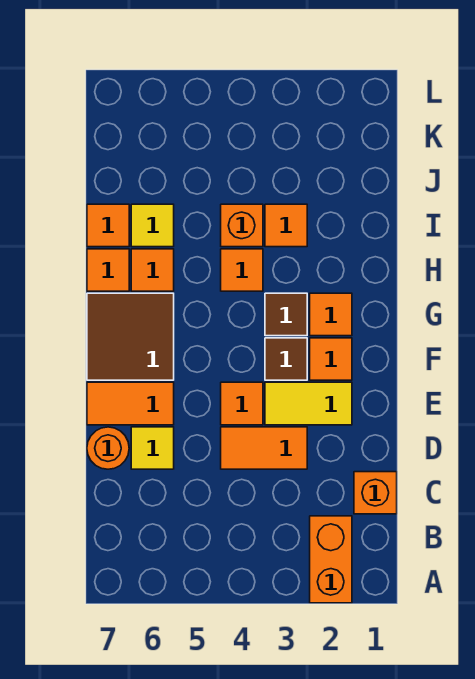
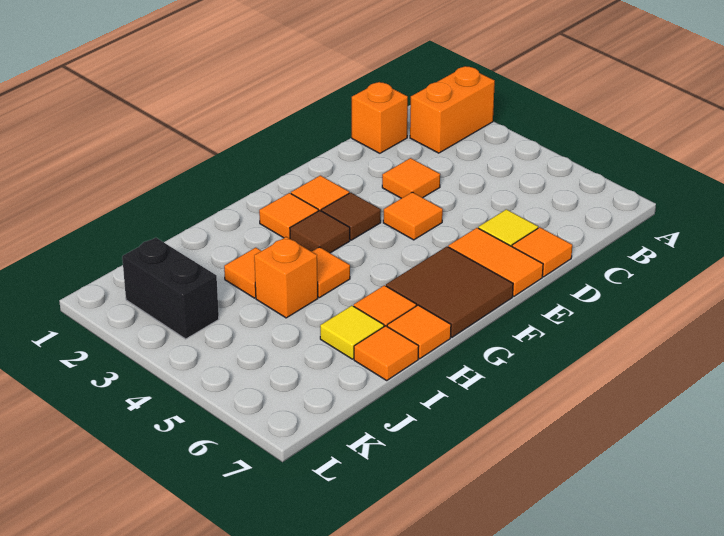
orange 1x2 tile [221,427,307,469] -> orange 1x1 tile [382,158,440,198]
orange 1x1 round brick [87,427,129,469] -> orange 1x1 tile [512,227,572,277]
yellow 1x2 tile [265,382,352,425] -> none
none -> black 1x2 brick [122,238,219,339]

